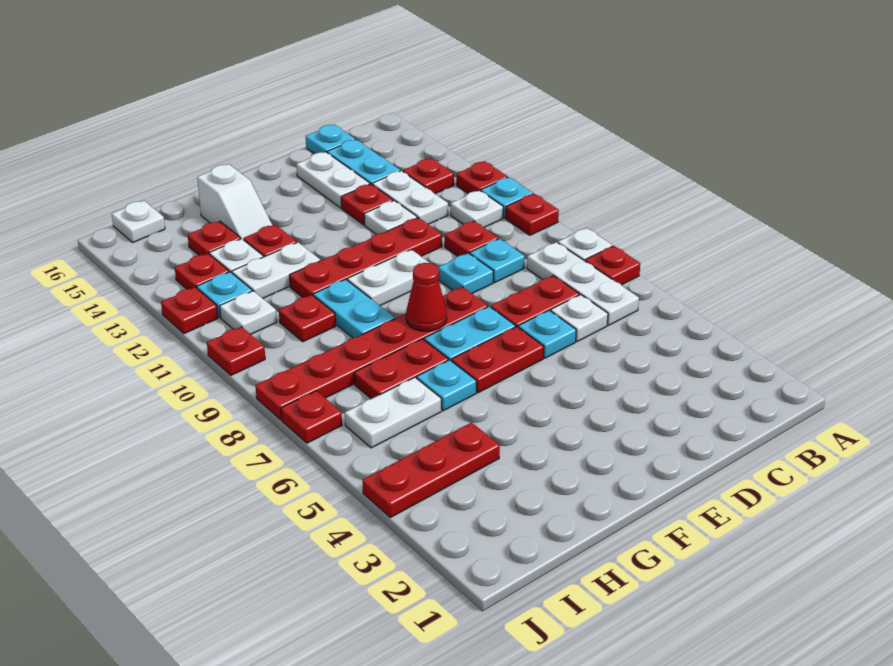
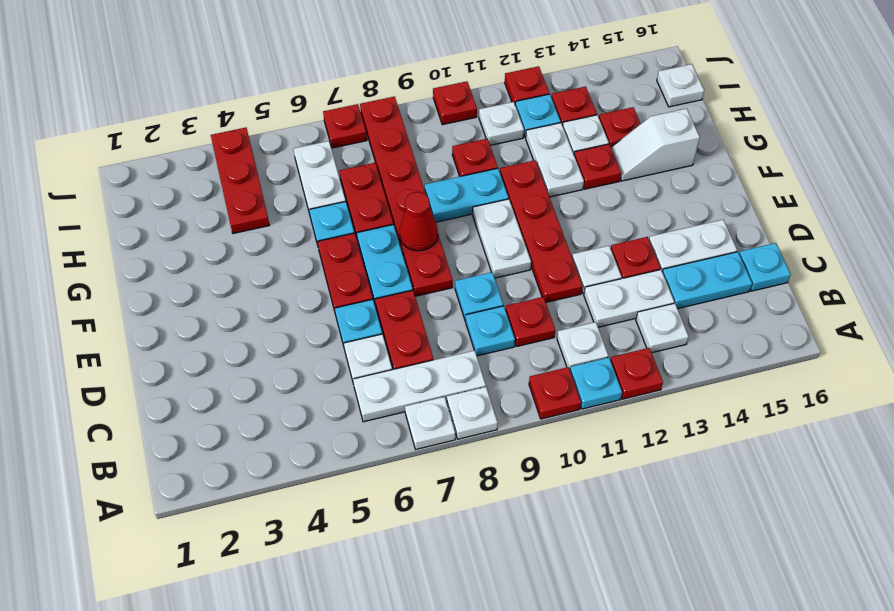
red 1x1 plate [585,246,640,285] -> white 1x1 plate [405,397,455,449]
red 1x1 plate [403,158,454,194] -> white 1x1 plate [636,303,689,353]

